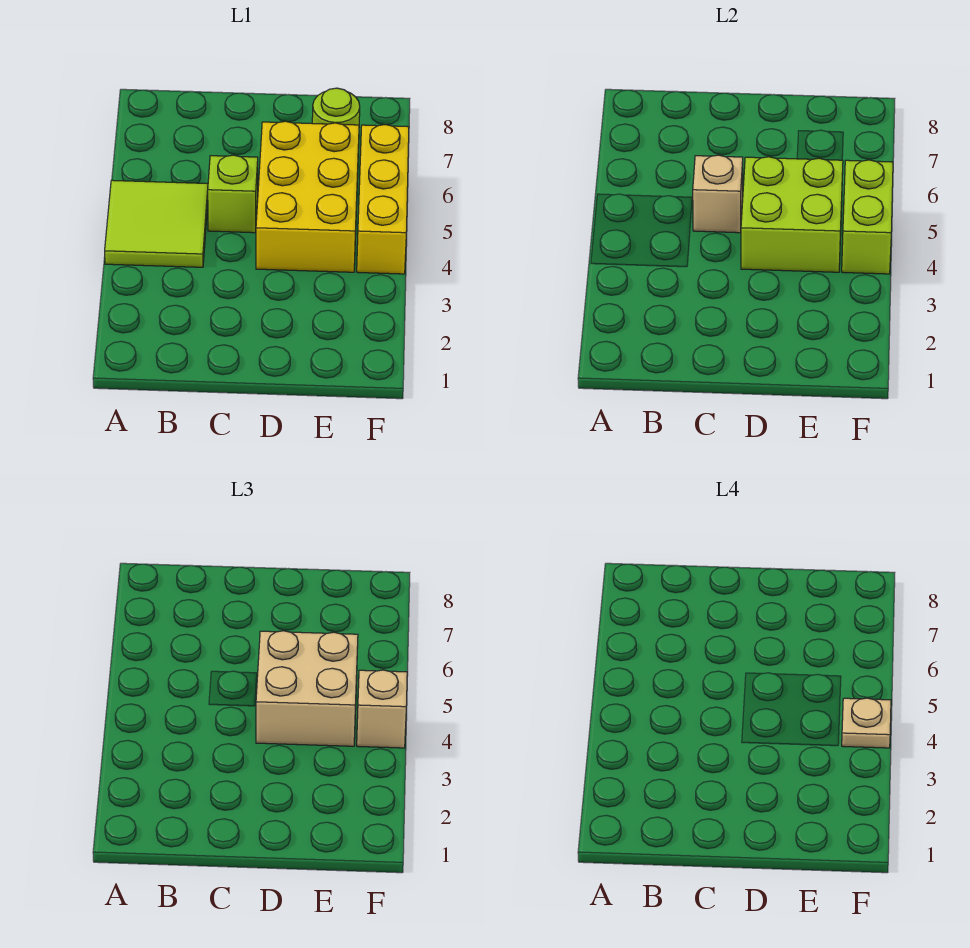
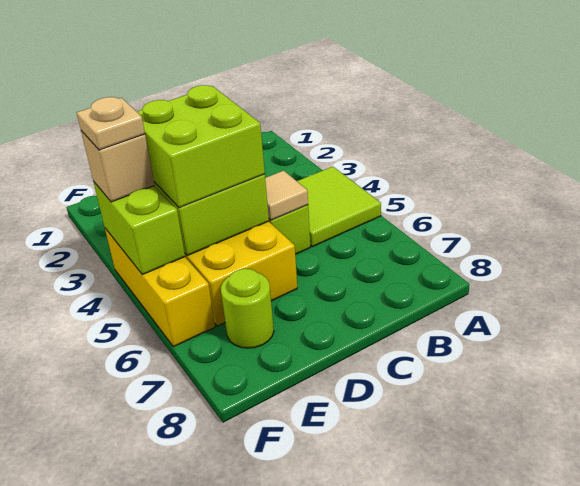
tan 1x1 brick [693,155,743,233] -> tan 1x1 tile [265,171,308,220]
tan 2x2 brick [256,631,358,746] -> lime 2x2 brick [137,85,265,208]

